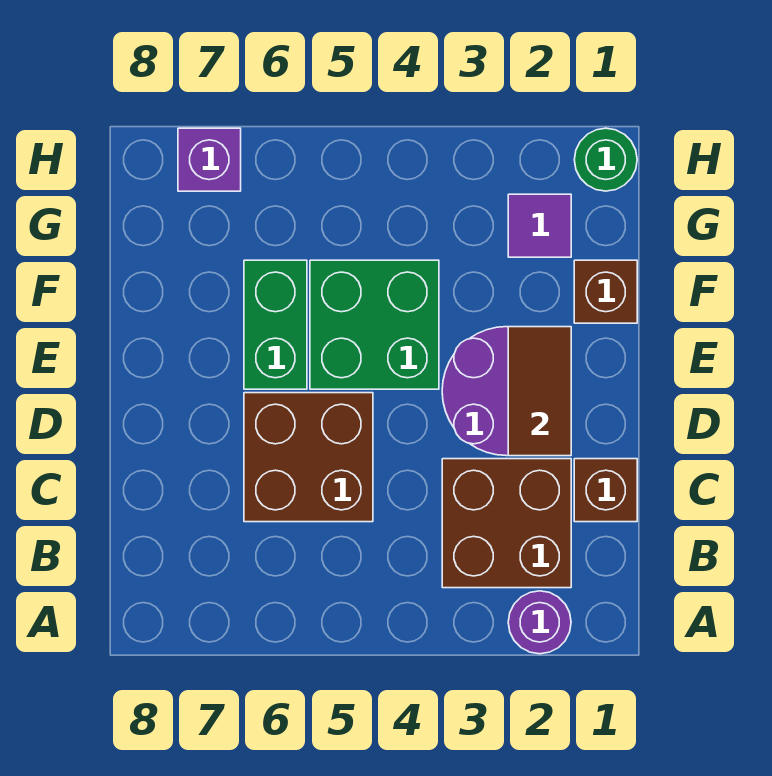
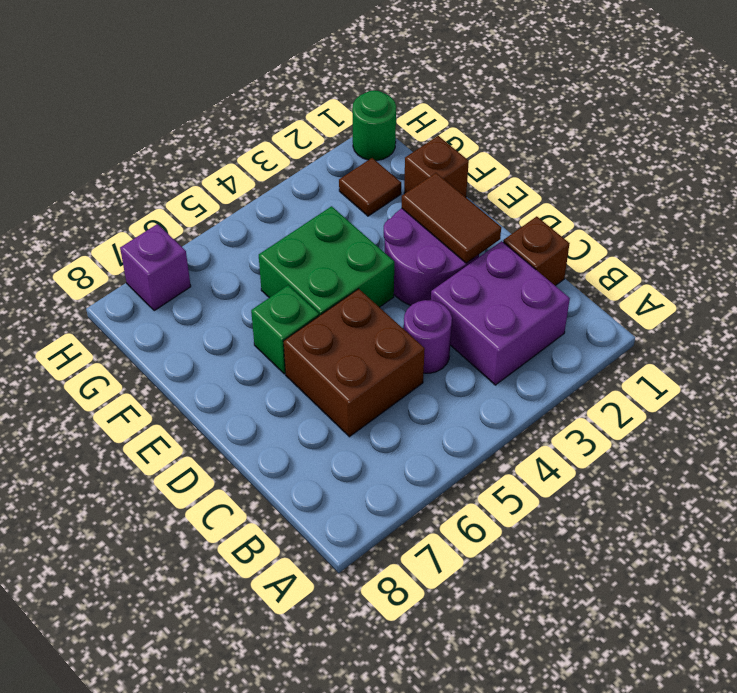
purple 1x1 round brick [508,591,571,654] -> purple 1x1 round brick moved to [404,300,452,373]
brown 2x2 brick [442,459,571,588] -> purple 2x2 brick [431,241,570,385]
green 1x2 brick [244,260,307,389] -> green 1x1 brick [251,285,319,374]
purple 1x1 tile [508,194,571,257] -> brown 1x1 tile [339,158,401,216]

